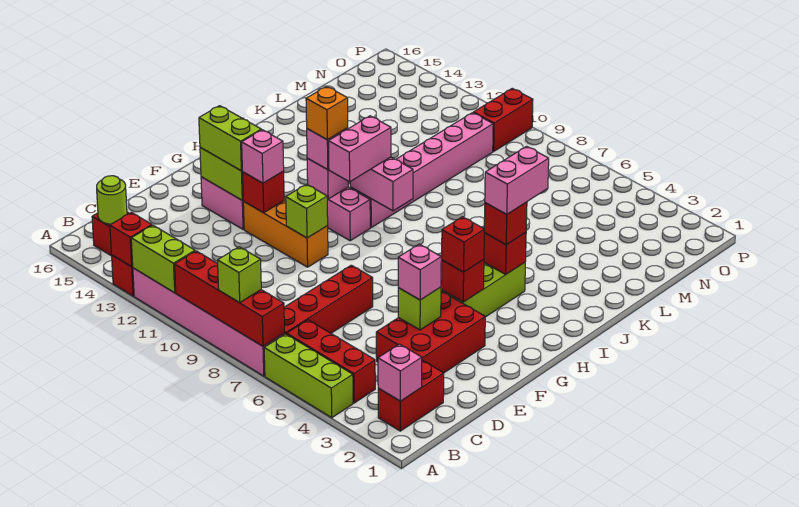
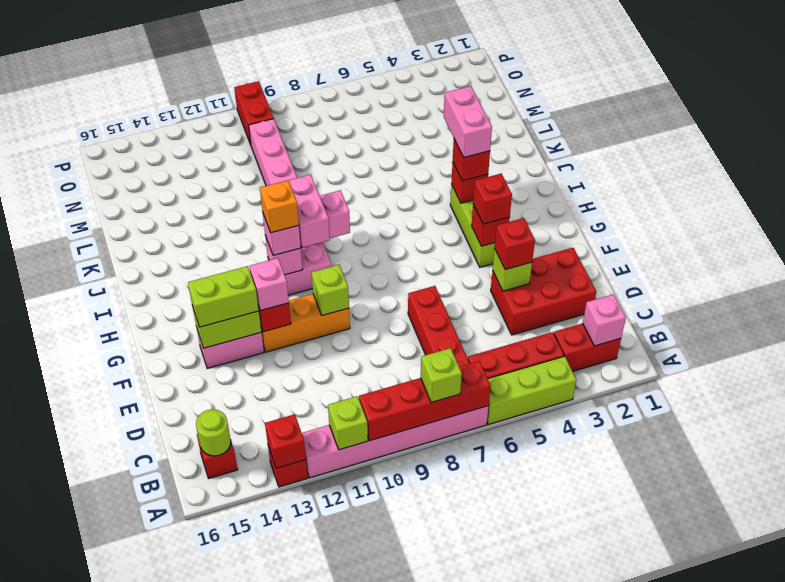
lime 1x2 brick [131,225,195,293] -> lime 1x1 brick [328,396,368,450]
red 1x2 brick [378,360,444,431] -> red 1x2 brick turned to [554,323,621,371]
red 2x3 brick [376,291,485,373] -> red 2x3 brick turned to [491,248,596,335]
pink 1x1 brick [398,244,441,300] -> red 1x1 brick [495,218,535,270]

